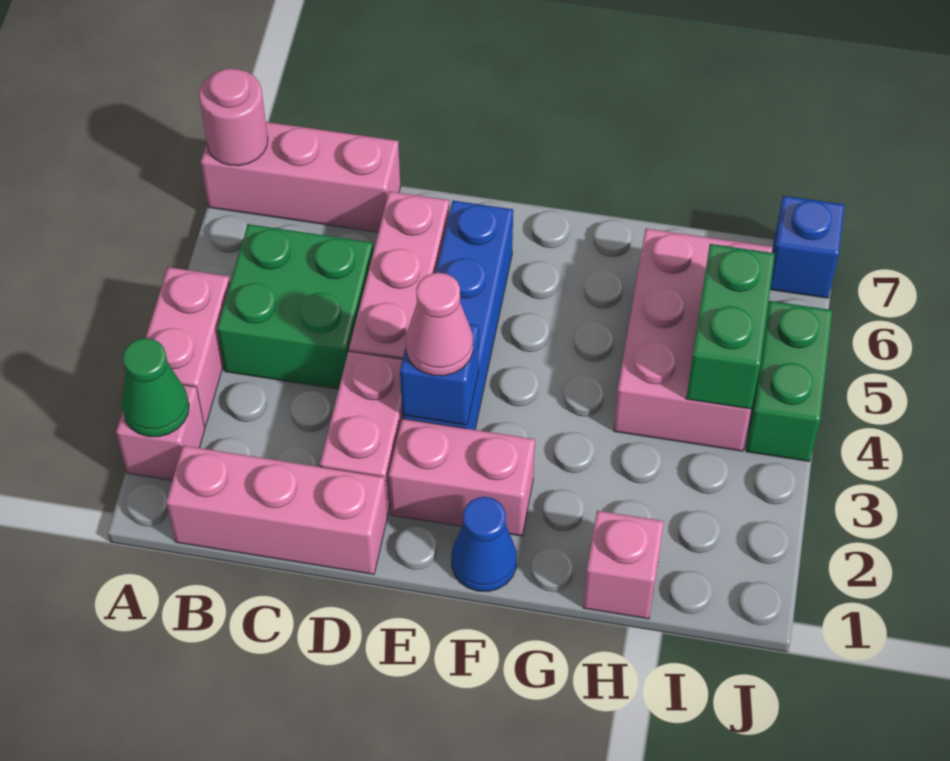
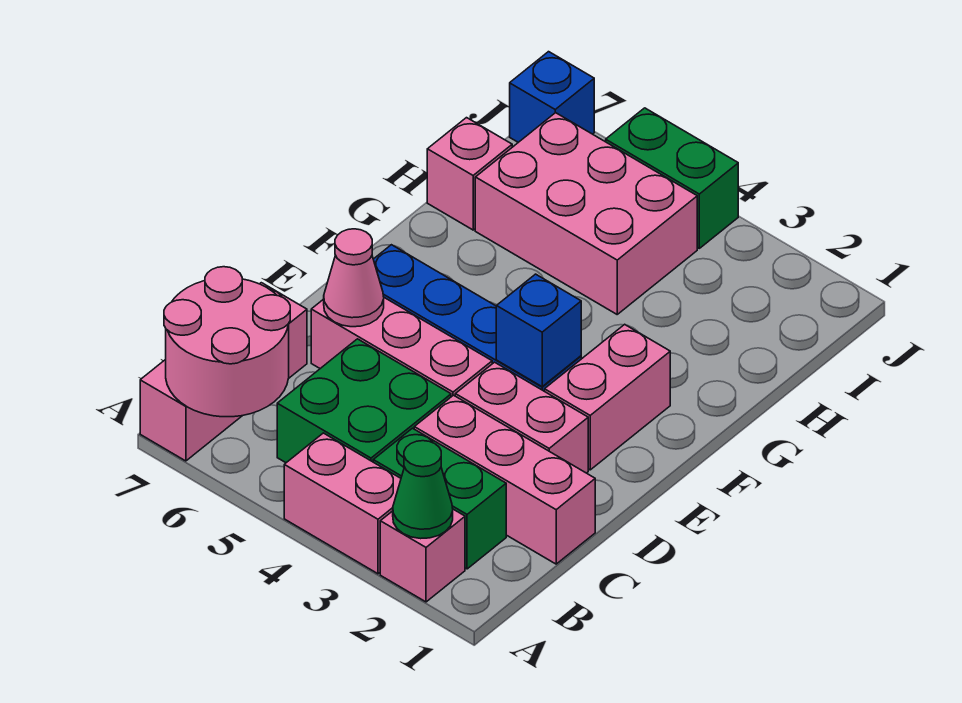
pink 1x1 round brick [199,68,268,166] -> pink 2x2 round brick [164,267,290,417]
pink 1x3 brick [166,446,387,574] -> pink 1x3 brick turned to [414,395,595,564]
pink 1x1 cone [406,273,473,376] -> pink 1x1 cone moved to [324,229,384,327]
blue 1x1 cone [451,497,517,592] -> none
pink 1x1 brick [583,511,664,619] -> pink 1x1 brick moved to [427,118,512,230]
green 1x2 brick [686,244,775,409] -> green 1x2 brick moved to [373,428,506,569]

